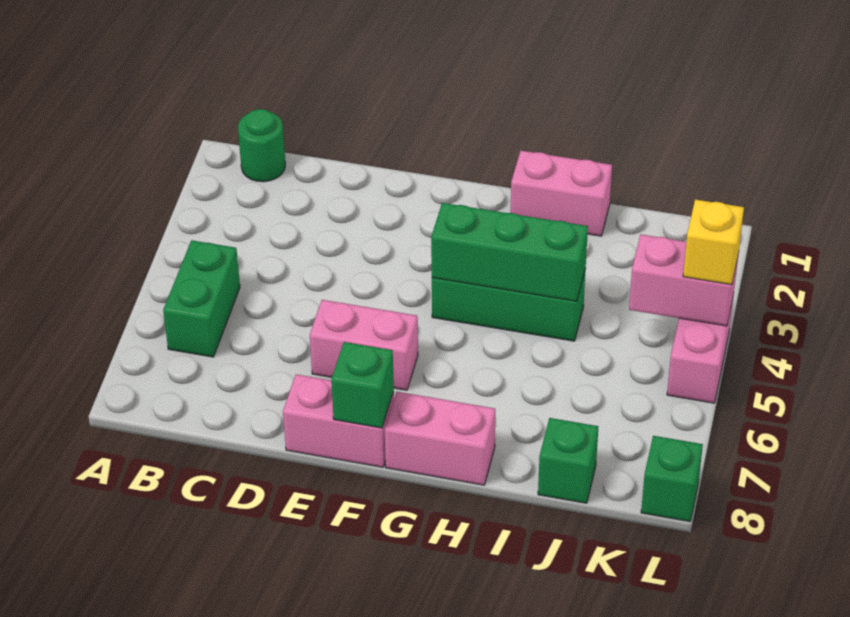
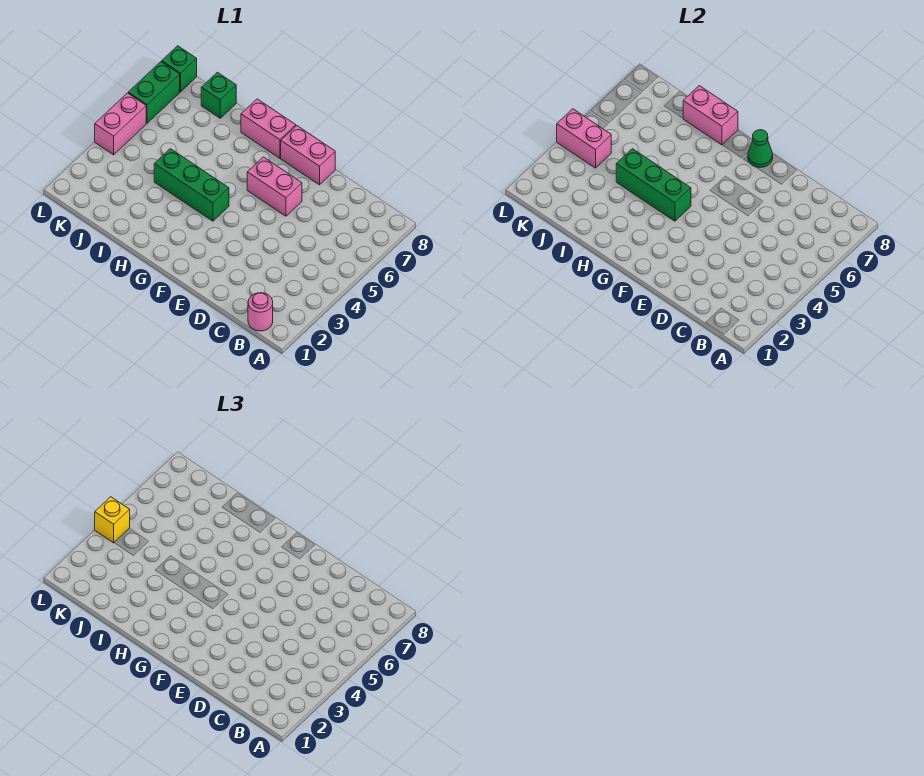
green 1x1 round brick [238,109,285,182] -> pink 1x1 round brick [248,293,273,331]
green 1x2 brick [163,240,240,357] -> green 1x2 brick moved to [128,62,180,123]
green 1x1 brick [331,342,394,428] -> green 1x1 cone [748,130,773,167]
pink 1x2 brick [510,151,612,236] -> pink 1x2 brick moved to [683,86,738,145]

